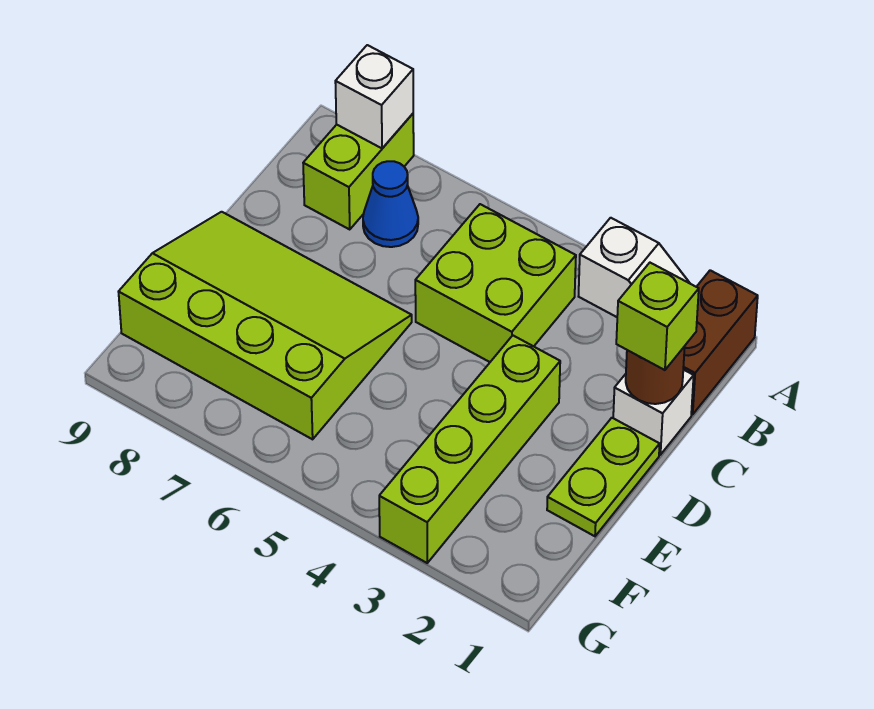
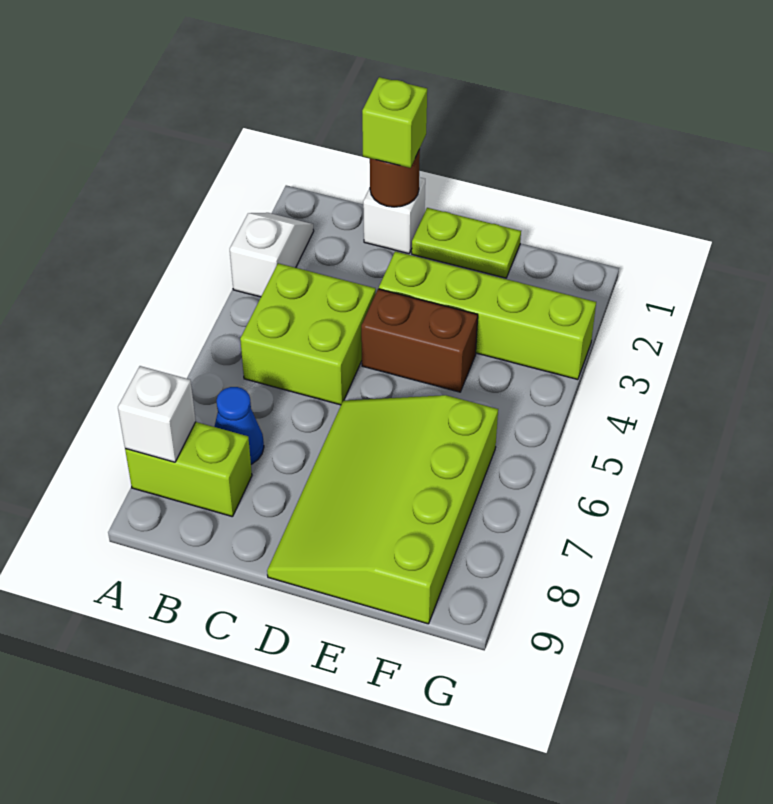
brown 1x2 brick [683,270,758,414] -> brown 1x2 brick moved to [361,289,478,392]

